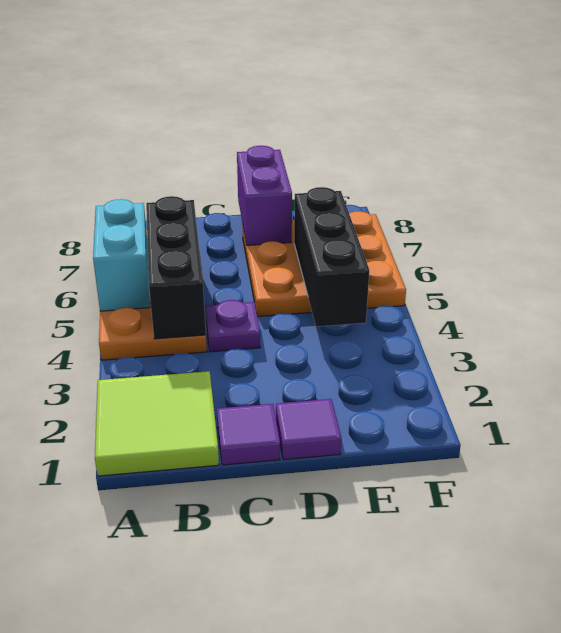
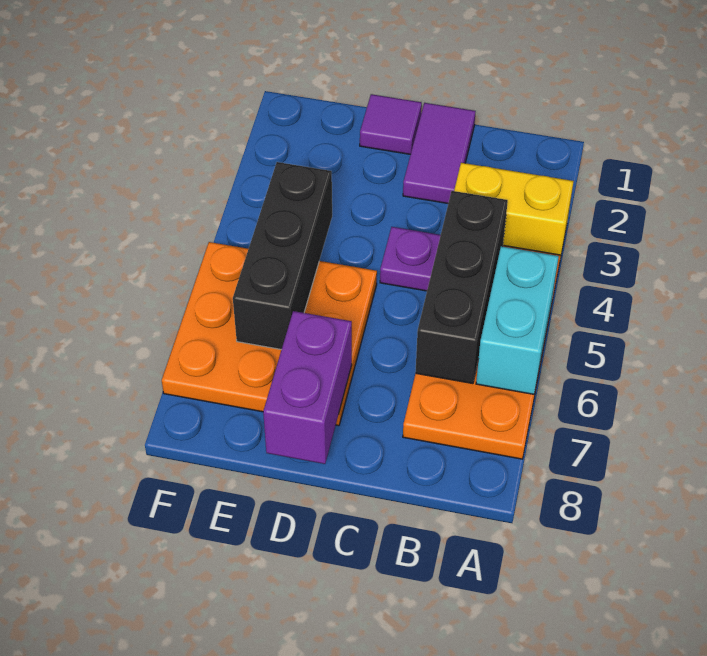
lime 2x2 tile [95,371,219,476] -> none
none -> yellow 1x2 brick [454,163,574,259]
purple 1x1 tile [217,404,280,465] -> purple 1x2 tile [403,103,476,203]

